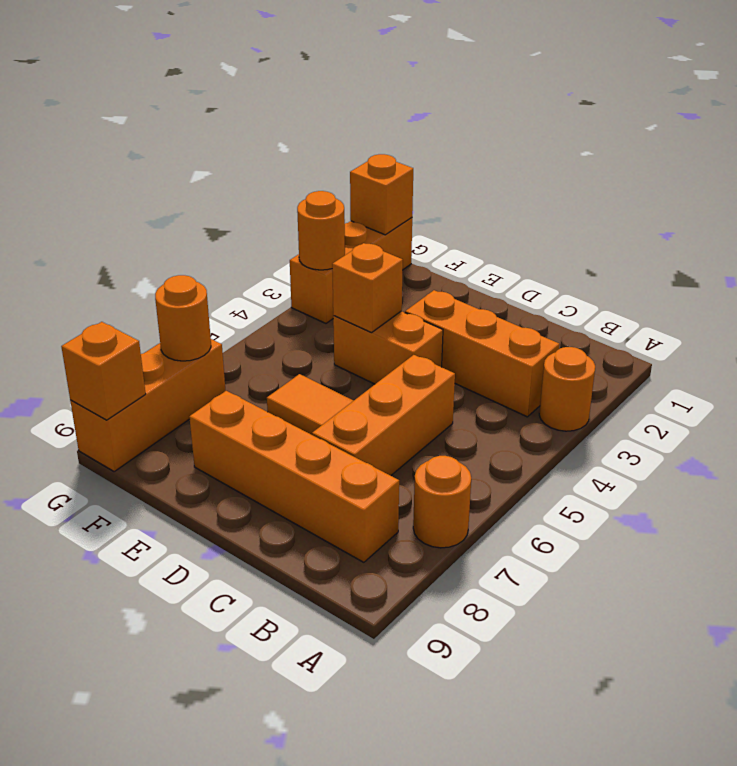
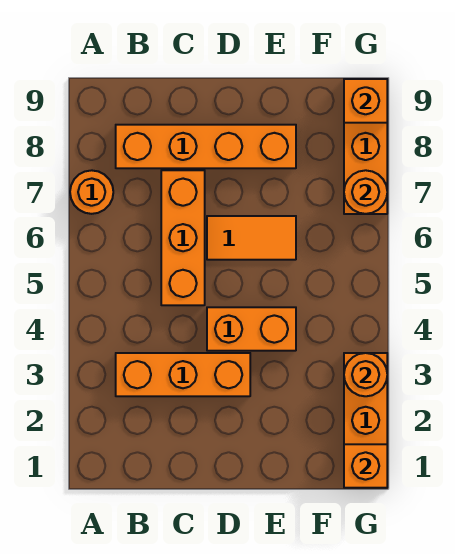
orange 1x1 round brick [539,347,595,431] -> none
orange 1x1 brick [332,243,403,333] -> none

